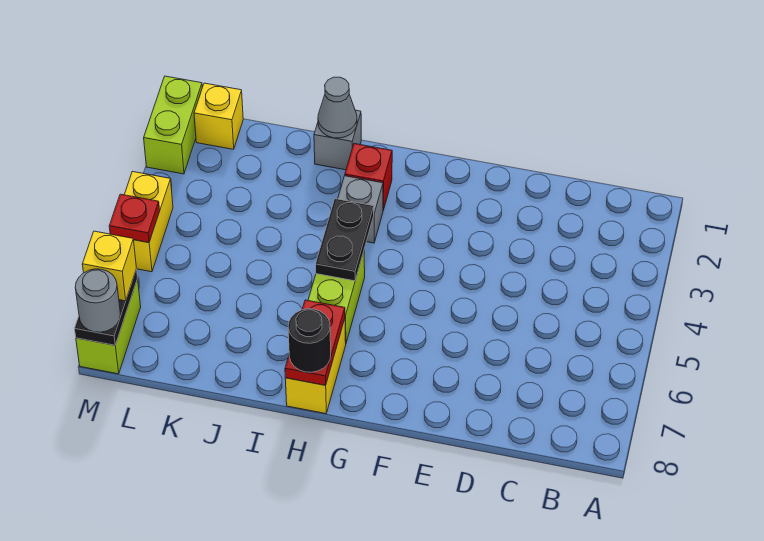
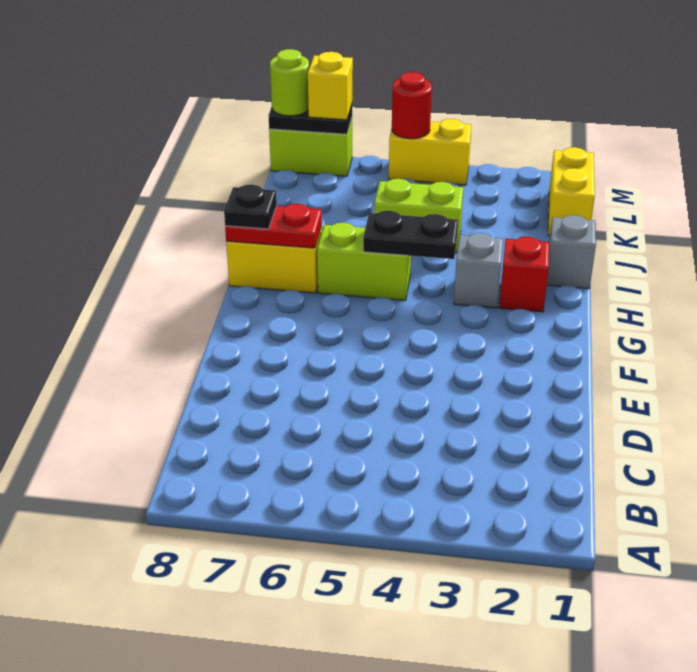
black 1x1 round brick [288,309,331,372] -> black 1x1 plate [224,185,277,229]
grey 1x1 cone [318,77,357,138] -> none
yellow 1x1 brick [194,83,243,149] -> yellow 1x2 brick [548,147,595,236]
lime 1x2 brick [144,76,202,174] -> lime 1x2 brick moved to [374,179,463,253]
red 1x1 plate [109,194,160,243] -> red 1x1 round brick [392,72,432,139]
grey 1x1 round brick [75,269,120,332] -> lime 1x1 round brick [270,49,309,116]

